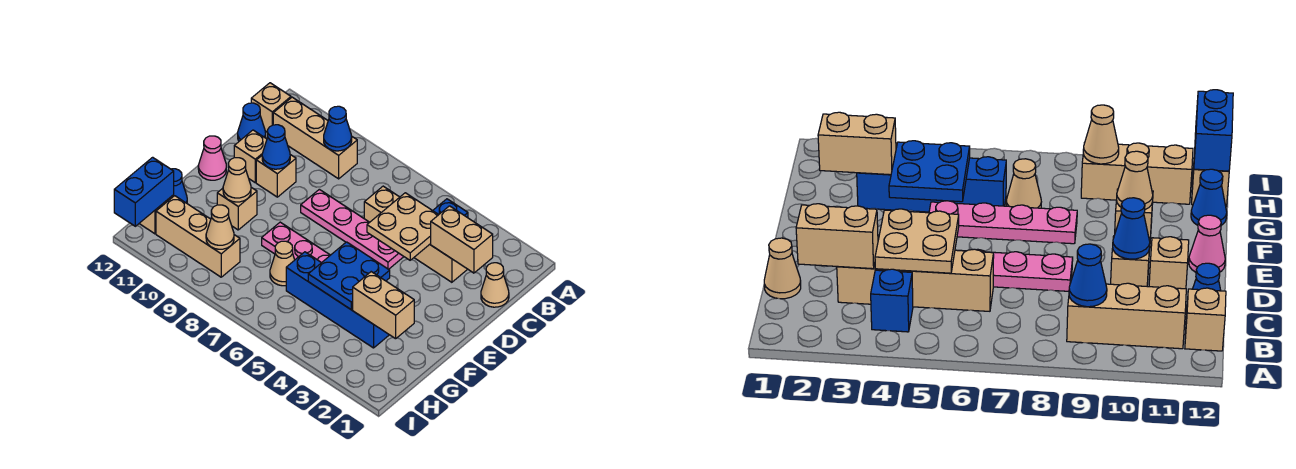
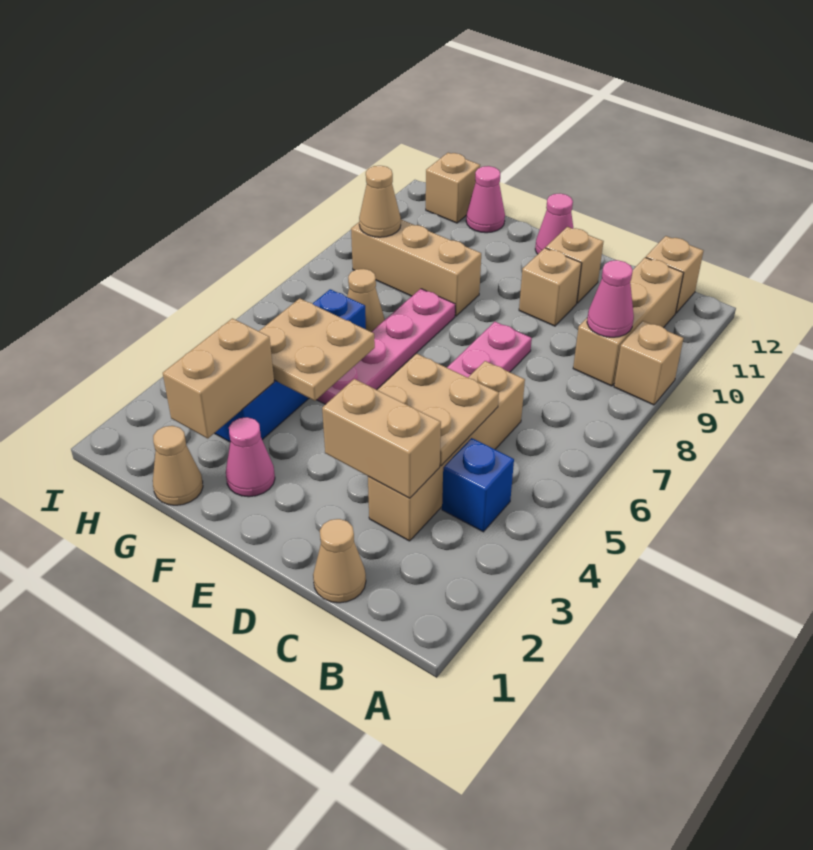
blue 1x1 cone [324,106,352,151] -> pink 1x1 cone [587,260,634,337]
tan 1x2 brick [431,206,493,273] -> tan 1x2 brick turned to [322,379,441,498]
blue 1x1 cone [238,103,266,141] -> none
blue 1x1 cone [262,125,290,169] -> none
none -> pink 1x1 cone [226,417,275,497]
blue 2x2 plate [308,242,390,310] -> tan 2x2 plate [259,298,375,401]
tan 1x1 brick [217,187,257,230] -> tan 1x1 brick moved to [614,321,684,405]
tan 1x1 cone [223,158,251,202] -> tan 1x1 cone moved to [153,426,203,505]
blue 1x1 cone [171,169,187,203] -> pink 1x1 cone [466,166,505,233]
tan 1x3 brick [156,196,240,277] -> tan 1x3 brick turned to [351,219,481,316]
blue 1x2 brick [114,157,174,226] -> none

